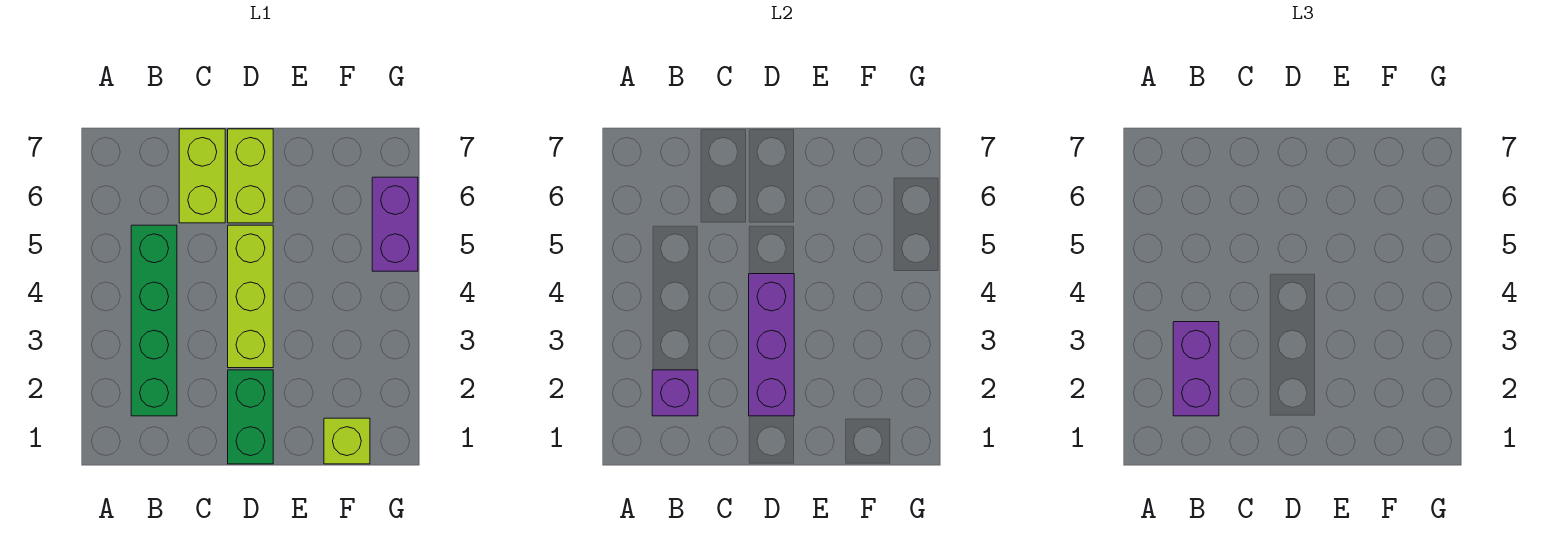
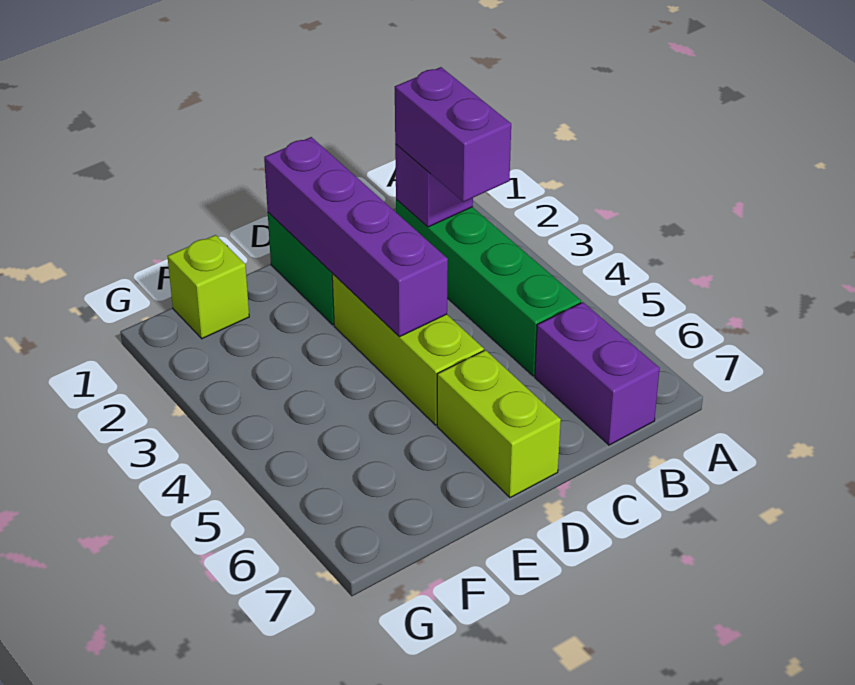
lime 1x2 brick [179,129,225,223] -> none
purple 1x3 brick [749,274,794,416] -> purple 1x4 brick [264,137,448,337]
purple 1x2 brick [372,177,418,271] -> purple 1x2 brick moved to [535,302,660,445]

